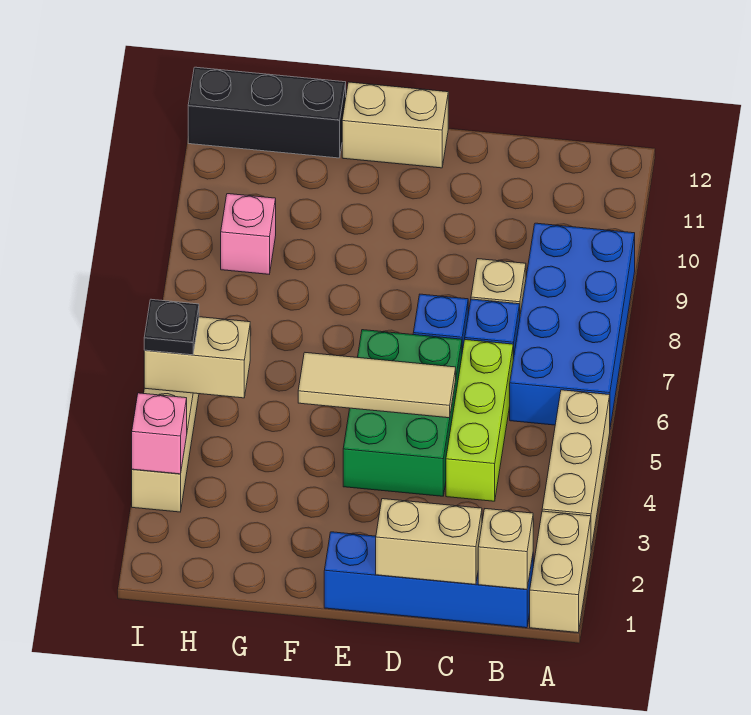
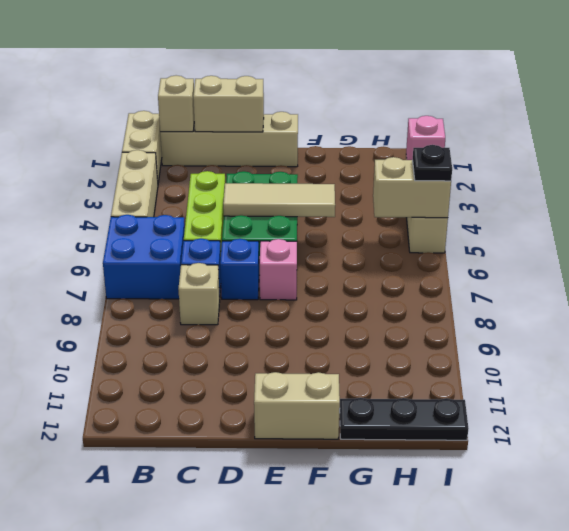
blue 2x4 brick [510,223,635,427] -> blue 2x2 brick [103,215,185,299]
blue 1x4 brick [324,532,533,628] -> tan 1x4 brick [160,112,298,167]
black 1x3 brick [188,67,346,158] -> black 1x3 plate [340,398,468,440]
pink 1x1 brick [221,194,276,274] -> pink 1x1 brick moved to [260,239,297,300]

